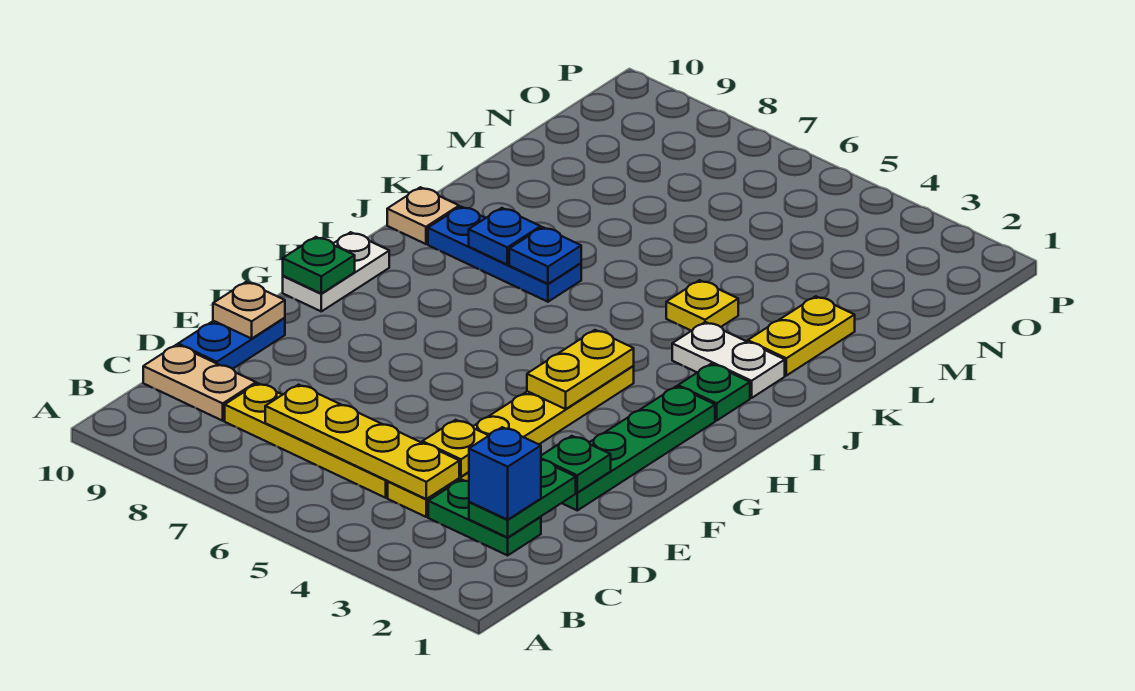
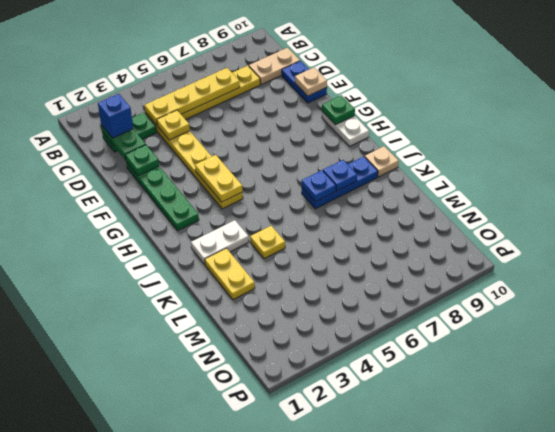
green 1x1 plate [678,364,750,420] -> none

